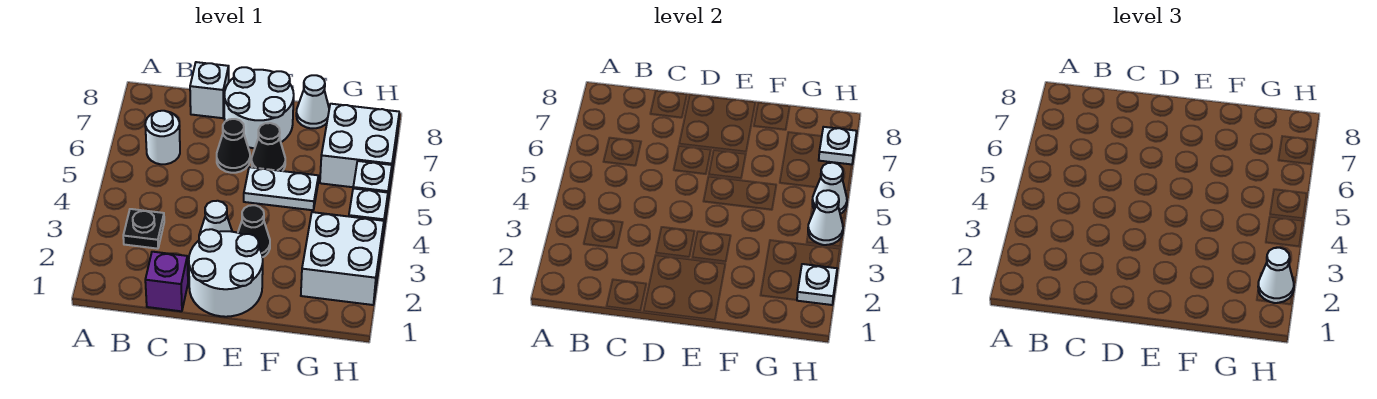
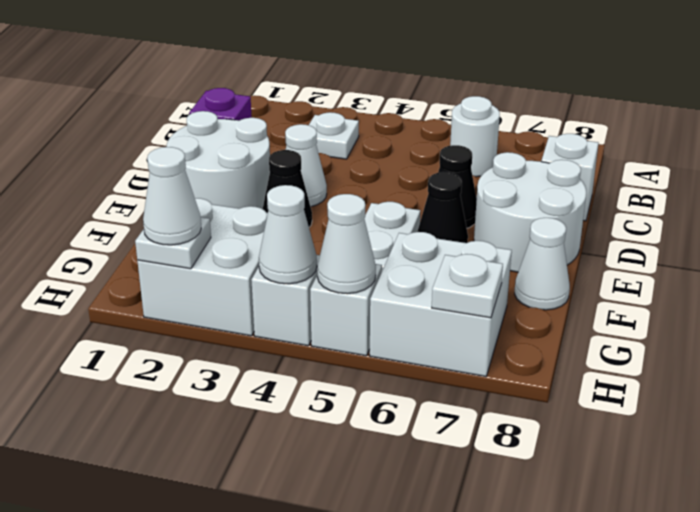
black 1x1 plate [123,209,164,249] -> white 1x1 plate [309,112,359,159]

